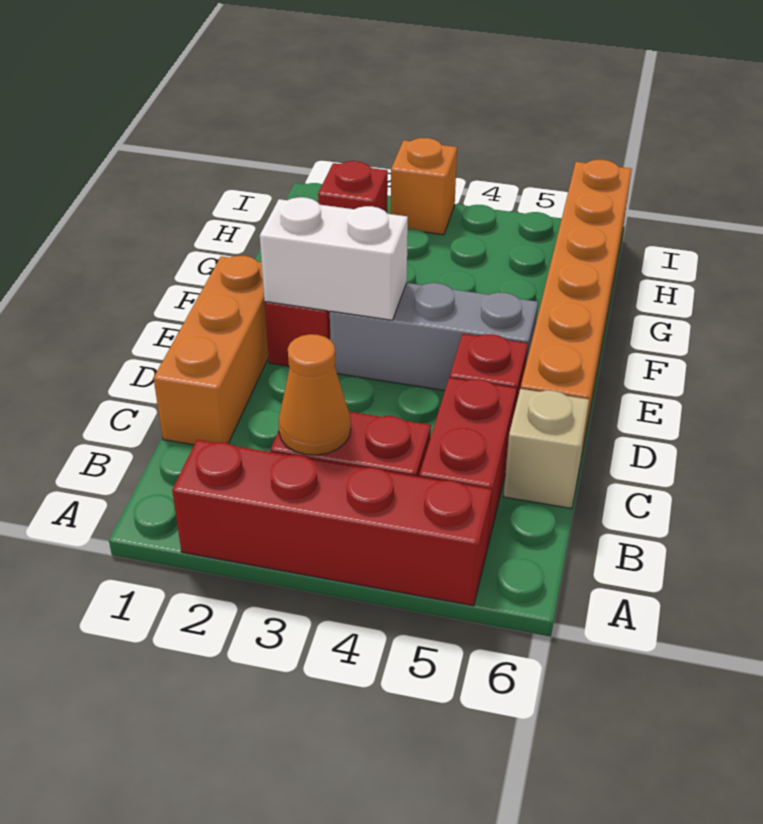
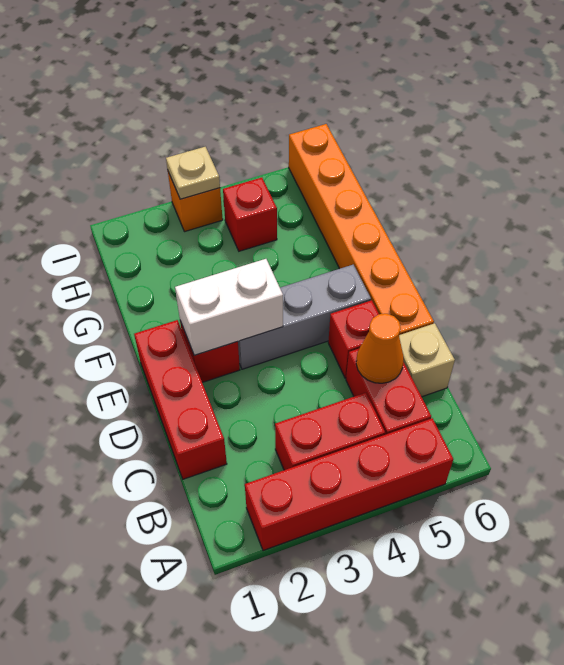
orange 1x1 cone [278,334,351,455] -> orange 1x1 cone moved to [356,314,404,383]
orange 1x3 brick [154,256,269,445] -> red 1x3 brick [134,320,227,479]
red 1x1 brick [318,161,388,213] -> red 1x1 brick moved to [223,178,277,251]
none -> tan 1x1 plate [166,147,220,199]

